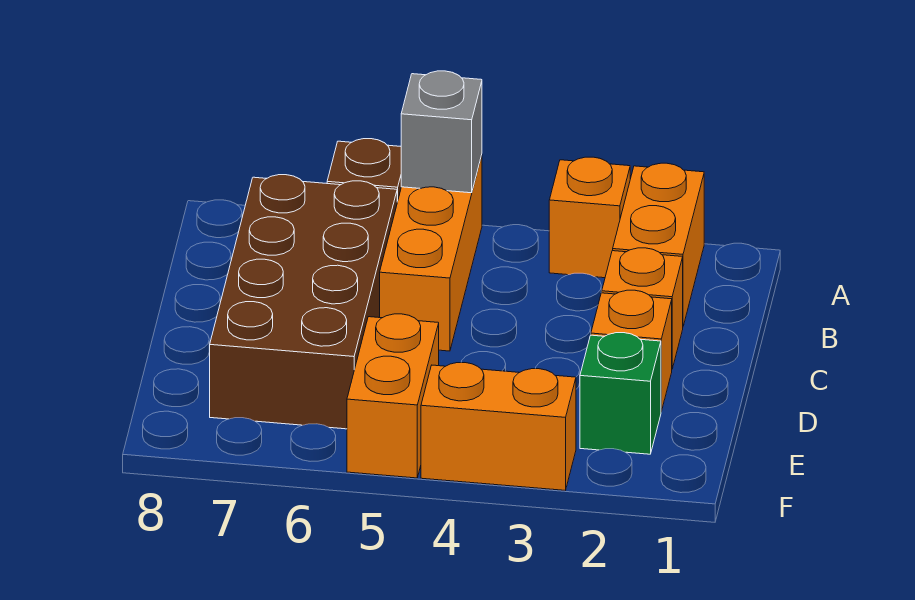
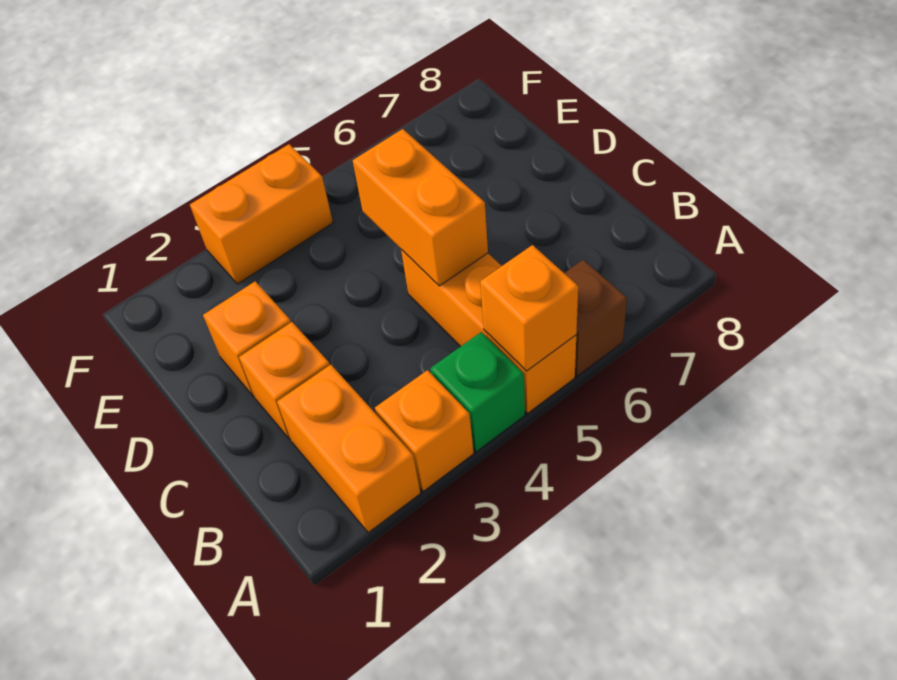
grey 1x1 brick [401,71,482,193] -> orange 1x1 brick [480,245,578,371]
brown 2x4 brick [210,175,397,429] -> none
green 1x1 brick [580,333,661,454] -> green 1x1 brick moved to [430,332,525,452]
orange 1x2 brick [347,314,439,478] -> orange 1x2 brick moved to [353,129,488,286]

